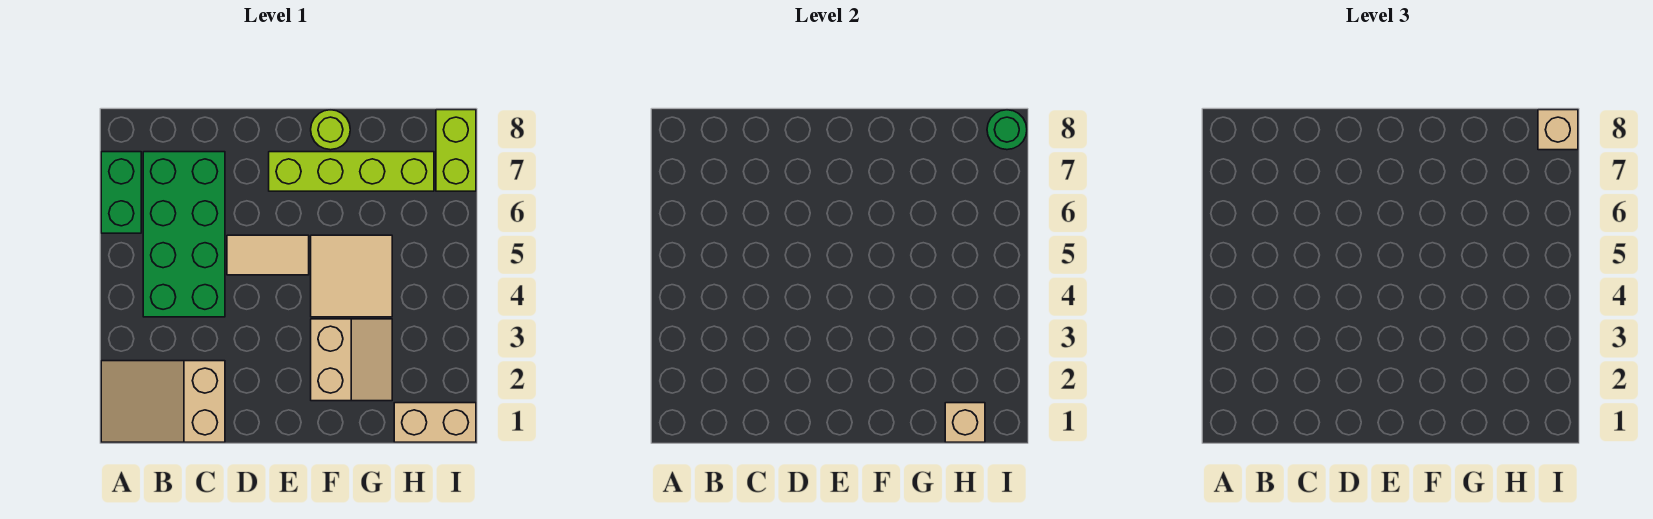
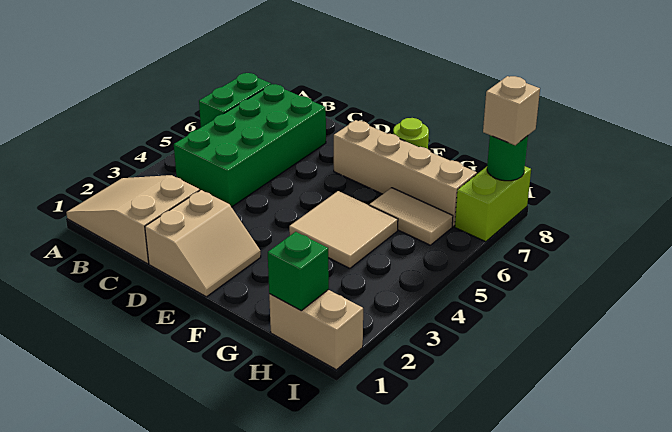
tan 1x2 tile [227,235,309,275] -> tan 1x2 tile moved to [369,188,453,245]
lime 1x4 brick [269,152,434,191] -> tan 1x4 brick [334,120,477,226]
tan 2x2 slope [311,319,392,401] -> tan 2x2 slope moved to [145,190,261,297]
tan 1x1 brick [945,403,985,442] -> green 1x1 brick [268,232,329,311]

